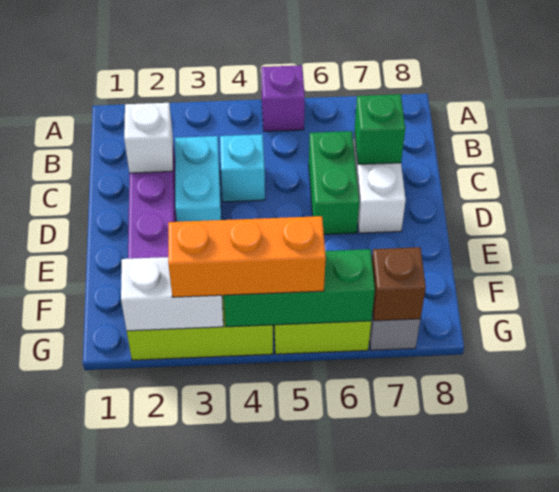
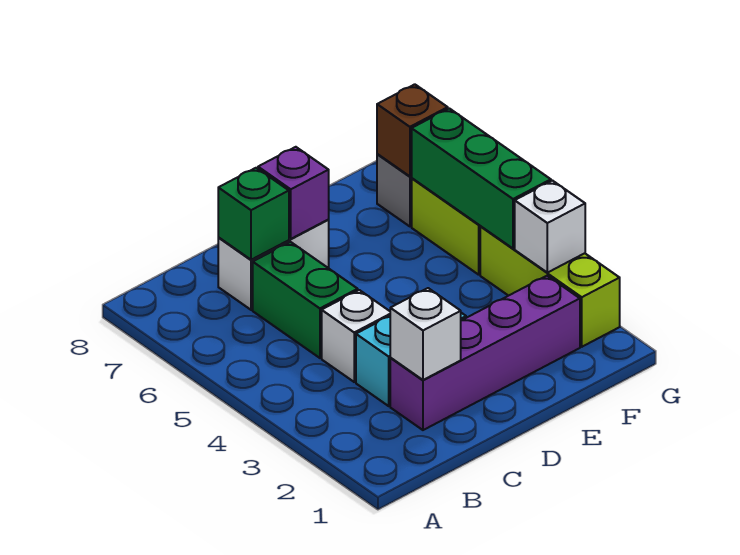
purple 1x1 brick [261,65,305,131] -> purple 1x1 brick moved to [258,147,329,239]
cyan 1x1 brick [220,134,265,202] -> white 1x1 brick [322,290,390,382]
green 1x2 brick [309,131,359,234] -> green 1x2 brick turned to [253,242,358,358]
white 1x2 brick [121,257,223,331] -> white 1x1 brick [515,181,585,273]
orange 1x3 brick [168,216,326,297] -> none

